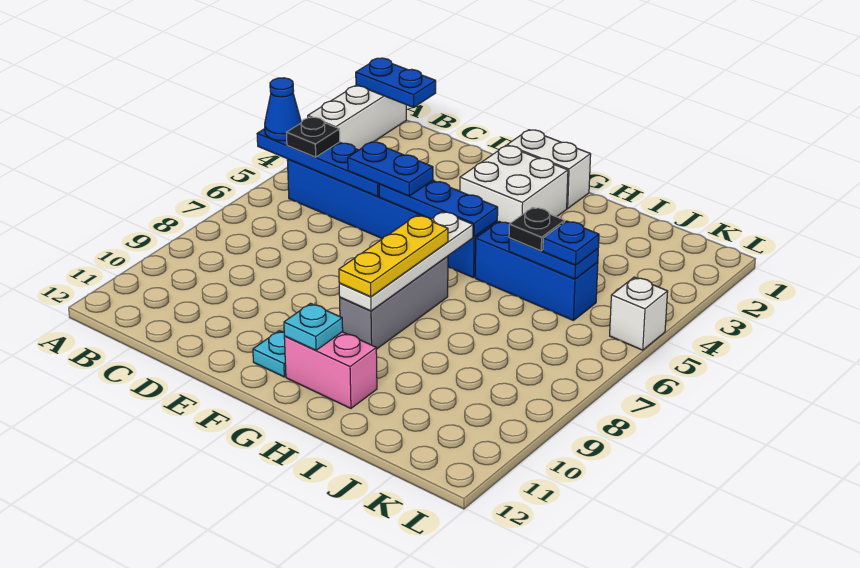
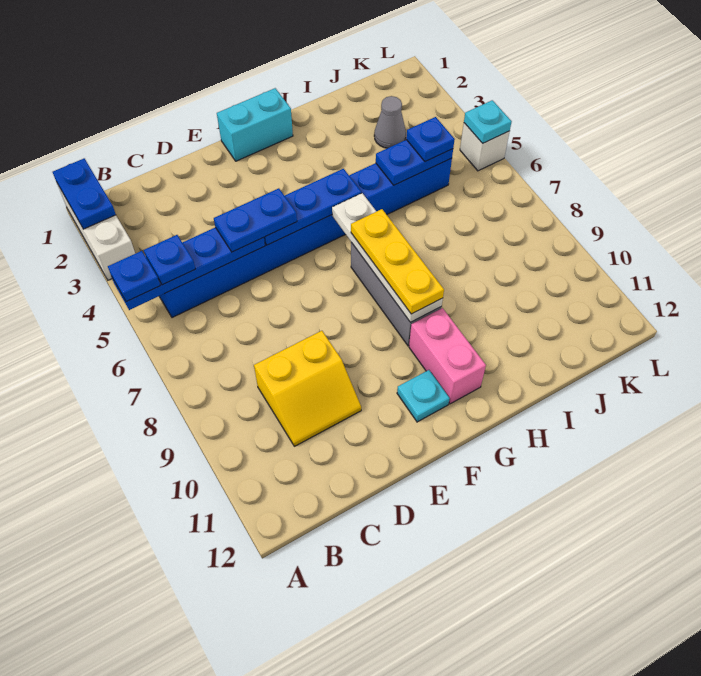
blue 1x2 plate [356,58,436,107] -> blue 1x2 plate turned to [53,158,116,229]
blue 1x1 cone [265,78,301,141] -> blue 1x1 plate [108,251,160,302]
black 1x1 plate [286,117,340,157] -> blue 1x1 plate [144,235,195,285]
none -> yellow 2x2 slope [254,331,361,446]
white 1x2 brick [507,130,591,208] -> cyan 1x2 brick [217,88,293,161]
white 2x2 brick [460,146,568,223] -> none
pink 1x2 brick [284,332,377,408] -> pink 1x2 brick turned to [409,308,486,404]
cyan 1x1 plate [284,304,343,350] -> cyan 1x1 plate moved to [464,100,512,143]
black 1x1 plate [509,207,565,251] -> none
none -> grey 1x1 cone [374,96,406,148]

